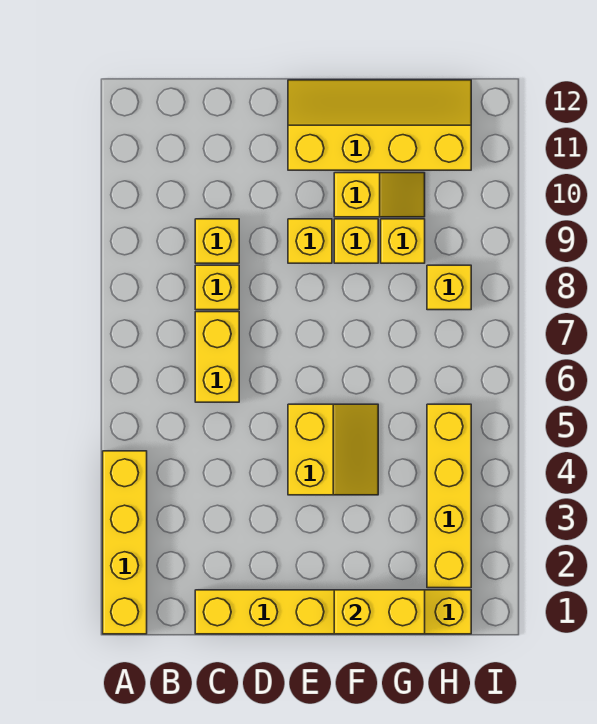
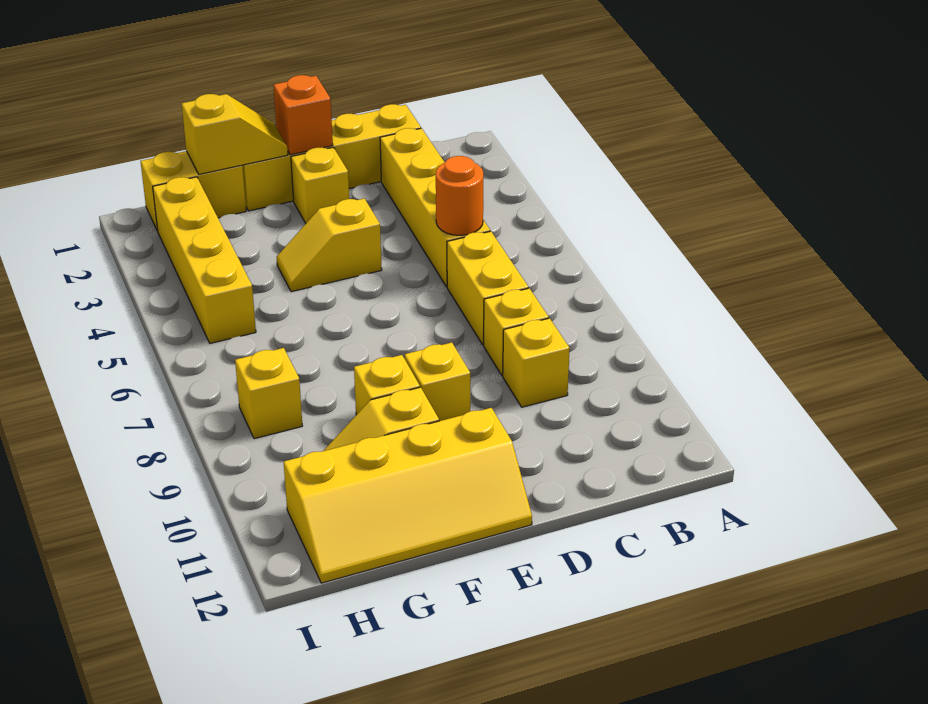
yellow 1x4 brick [103,451,147,634] -> yellow 1x4 brick moved to [380,128,490,287]
none -> orange 1x1 round brick [436,156,483,235]
none -> orange 1x1 brick [273,75,333,155]
yellow 2x2 slope [288,404,378,495] -> yellow 1x2 slope [277,198,382,292]
yellow 1x2 brick [334,590,425,634] -> yellow 1x2 slope [182,94,288,174]
yellow 1x1 brick [381,219,425,263] -> yellow 1x1 brick moved to [291,147,349,223]

